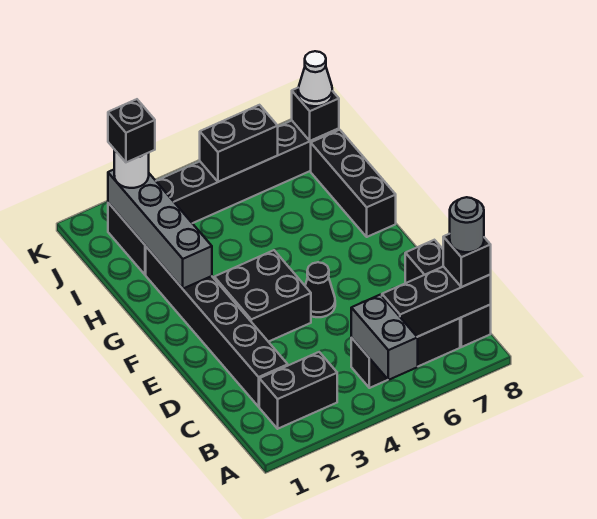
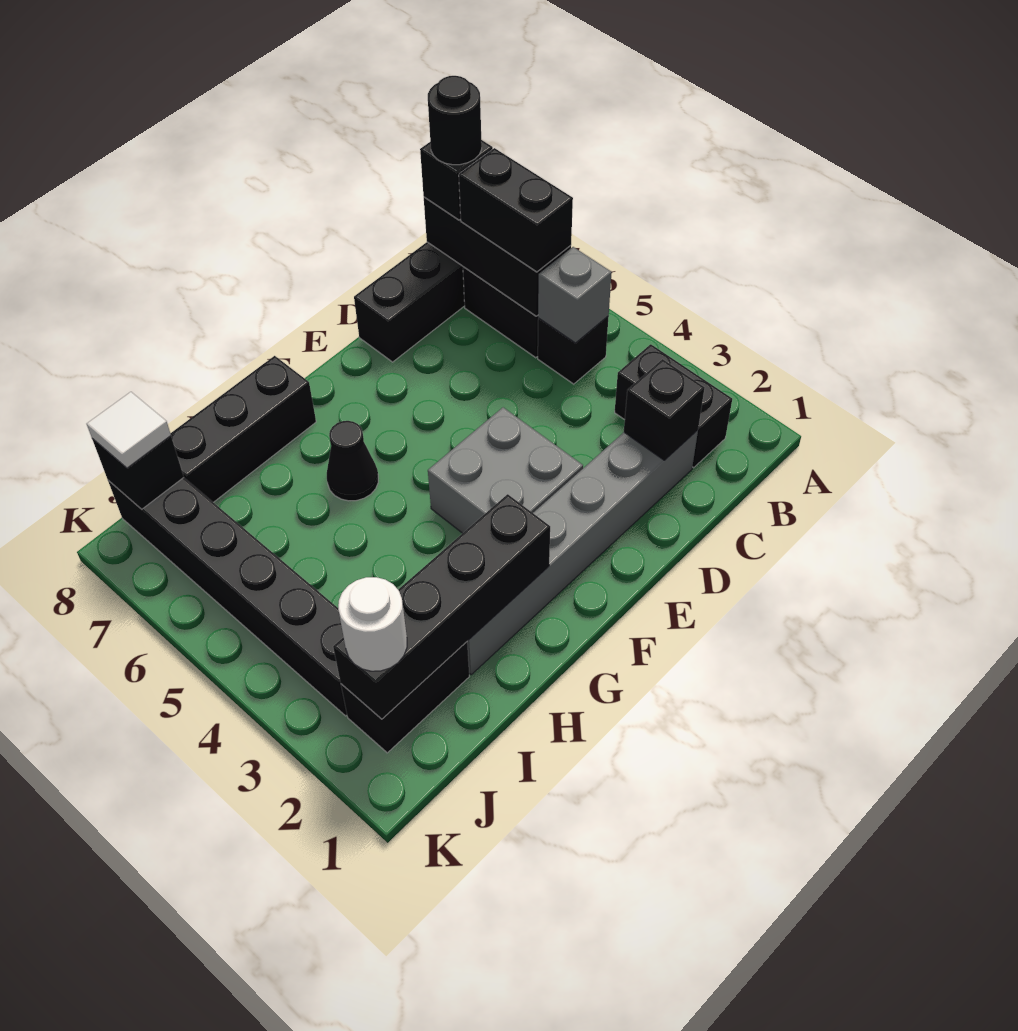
grey 1x2 brick [351,295,418,380] -> grey 1x1 brick [538,247,612,343]
grey 1x1 round brick [450,197,484,252] -> black 1x1 round brick [428,76,482,165]
black 1x6 brick [146,247,288,407] -> grey 1x6 brick [467,430,698,674]
black 2x2 brick [214,250,311,342] -> grey 2x2 brick [428,407,583,533]
black 1x1 cone [305,262,335,317] -> black 1x1 cone moved to [327,421,378,501]
grey 1x4 brick [108,170,212,289] -> black 1x4 brick [333,494,550,719]
black 1x1 brick [108,99,155,162] -> black 1x1 brick moved to [624,359,704,460]
black 1x2 brick [200,105,278,182] -> black 1x2 brick moved to [459,148,573,272]
white 1x1 cone [298,51,332,106] -> white 1x1 tile [87,392,171,468]

